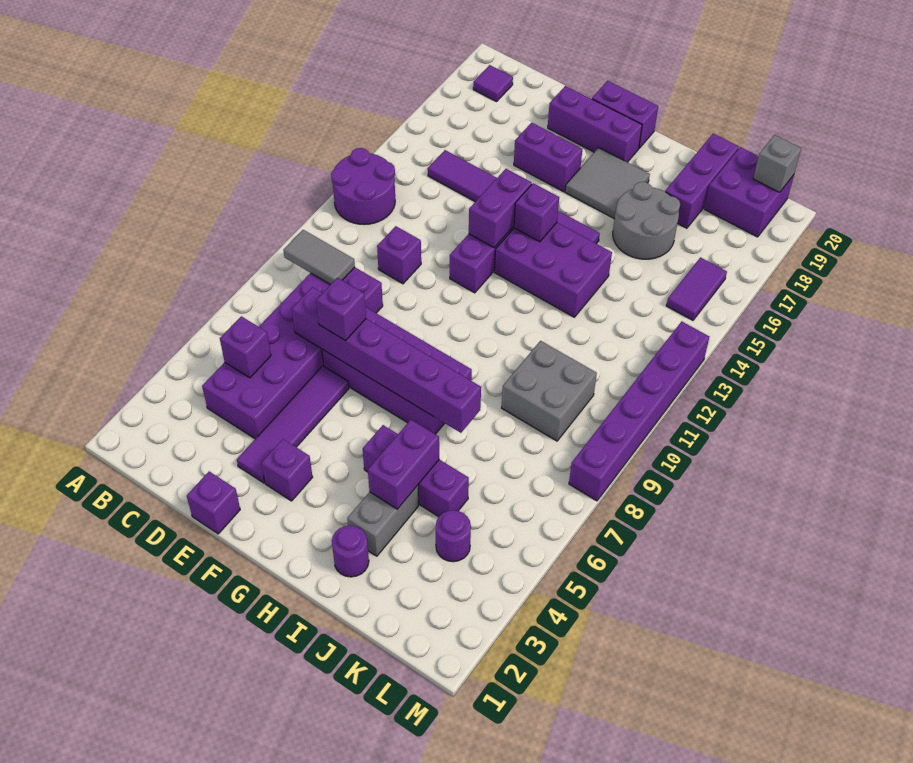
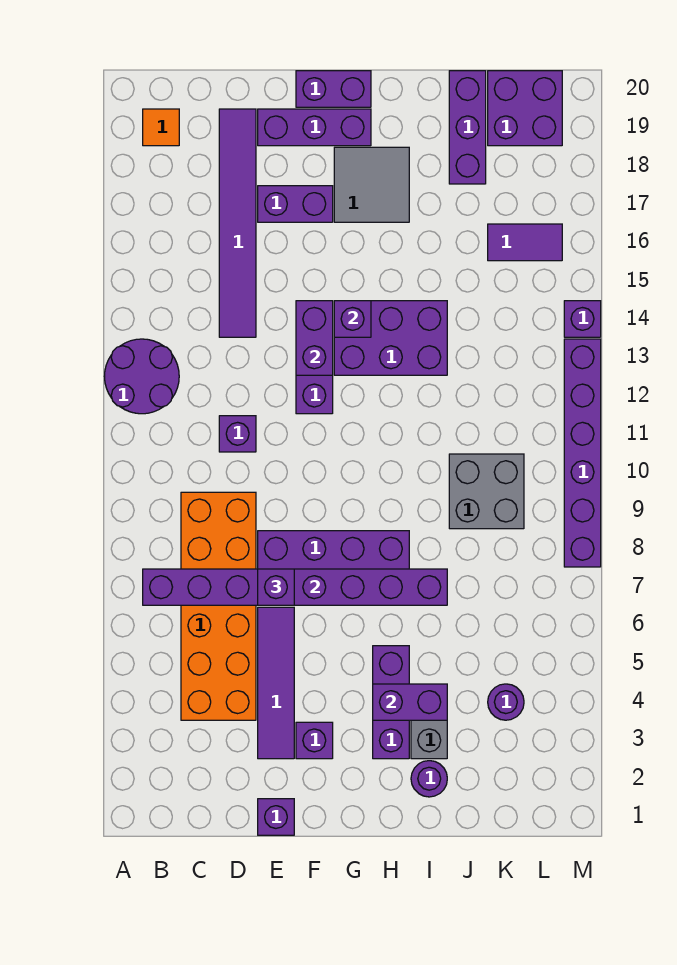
grey 1x2 tile [283,230,355,285] -> none
purple 1x1 tile [473,65,513,102] -> orange 1x1 tile [143,109,179,146]
purple 2x6 brick [202,267,383,439] -> orange 2x6 brick [181,492,256,720]
purple 1x1 brick [220,316,271,378] -> purple 1x1 brick moved to [564,301,601,337]
purple 1x6 tile [428,150,600,244] -> purple 1x6 tile turned to [219,109,256,337]
purple 1x6 brick [292,287,481,433] -> purple 1x8 brick [143,569,447,605]
purple 1x3 brick [363,425,469,517] -> purple 1x3 brick turned to [373,646,409,759]
purple 1x2 brick [368,420,439,509] -> purple 1x2 brick turned to [373,684,447,720]
grey 2x2 round brick [613,182,680,259] -> none
purple 1x2 tile [666,257,727,320] -> purple 1x2 tile turned to [488,224,562,261]
grey 1x1 brick [753,135,801,192] -> none

